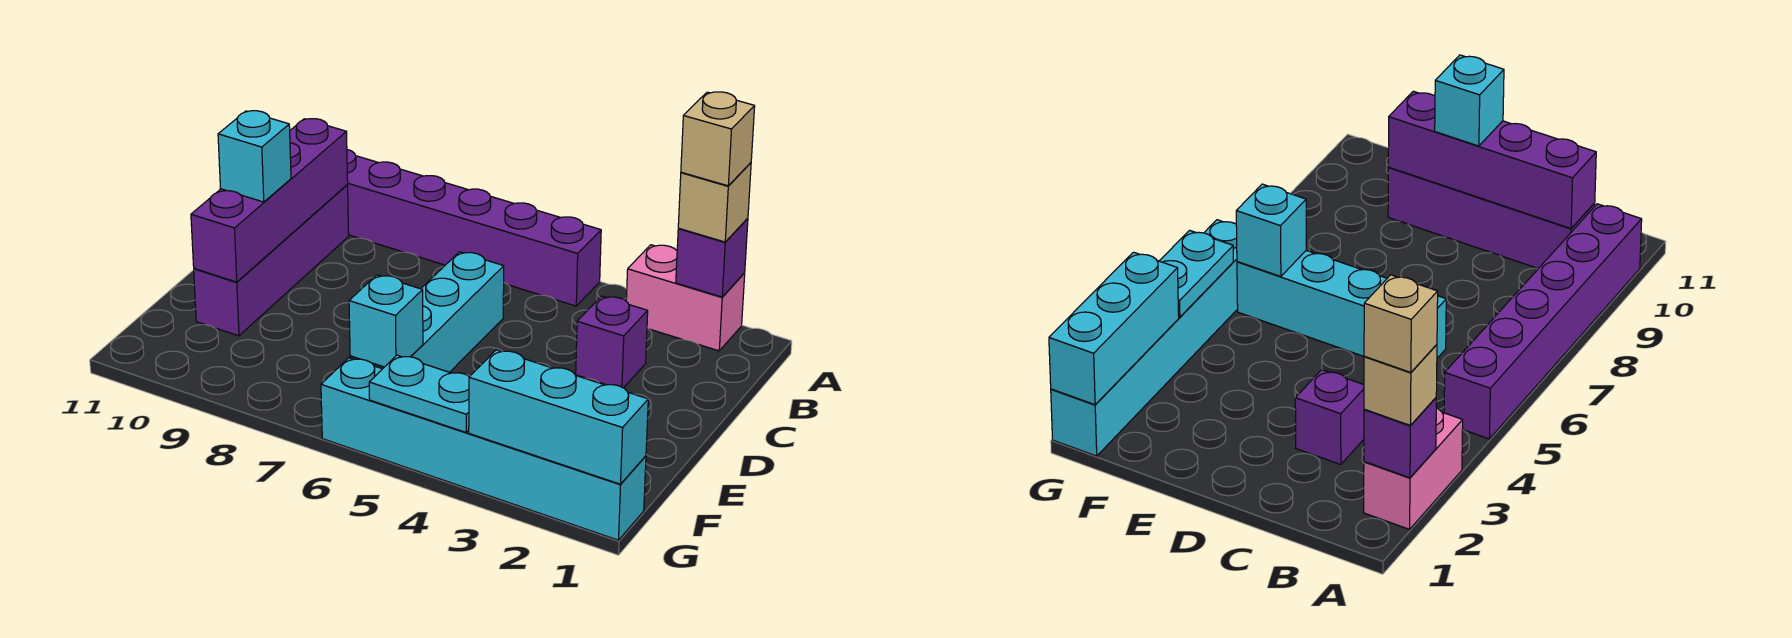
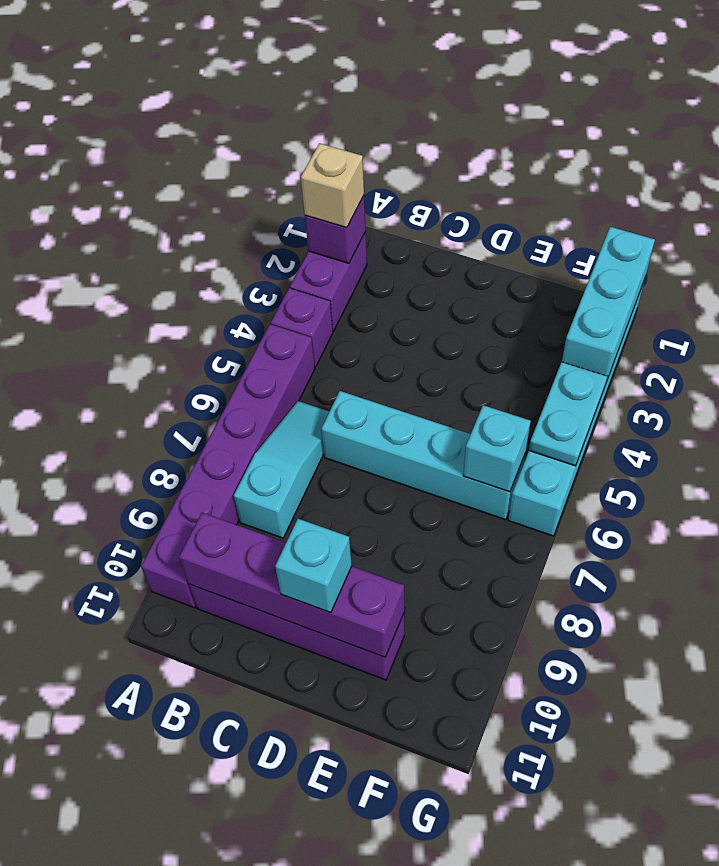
pink 1x2 brick [626,245,745,351] -> purple 1x2 brick [290,232,367,331]
tan 1x1 brick [681,92,755,186] -> none
none -> cyan 1x3 slope [234,401,329,538]
purple 1x1 brick [576,296,648,388] -> purple 1x1 brick moved to [271,288,333,367]

